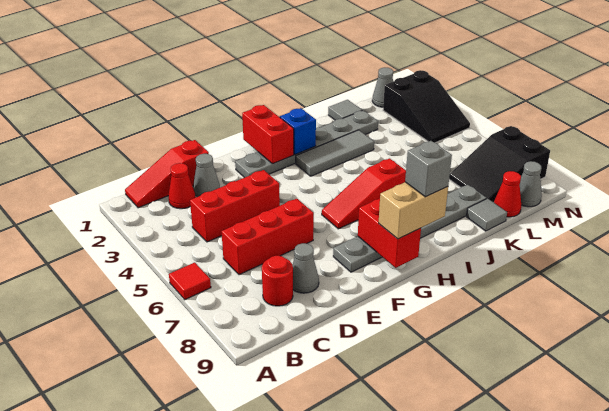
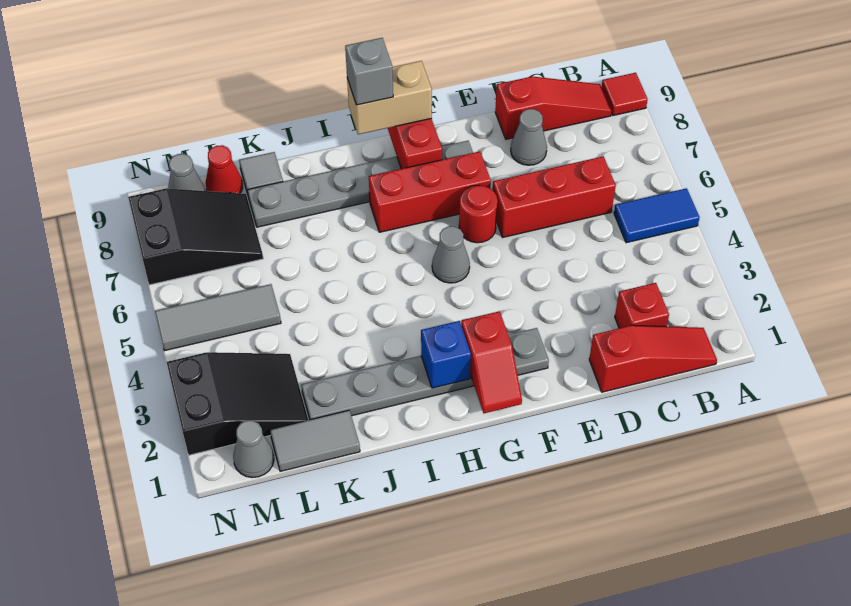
none -> blue 1x2 tile [614,188,700,243]
red 1x1 tile [169,263,211,300] -> red 1x1 tile moved to [602,73,648,116]
red 1x1 cone [168,163,196,209] -> red 1x1 brick [615,283,669,328]
red 1x3 brick [190,170,280,242] -> red 1x3 brick moved to [369,151,491,232]
red 1x1 round brick [262,256,293,306] -> red 1x1 round brick moved to [459,185,498,243]
grey 1x1 cone [193,154,220,197] -> grey 1x1 cone moved to [432,226,470,283]
red 1x2 brick [242,105,294,164] -> red 1x2 slope [461,311,522,413]
red 1x3 slope [322,158,406,229] -> red 1x3 slope moved to [495,76,612,139]
grey 1x3 tile [296,130,374,176] -> grey 1x3 tile moved to [155,284,281,351]
grey 1x1 tile [328,100,362,120] -> grey 1x2 tile [270,410,360,471]
black 2x3 slope [383,70,470,143] -> black 2x3 slope turned to [167,352,308,455]

